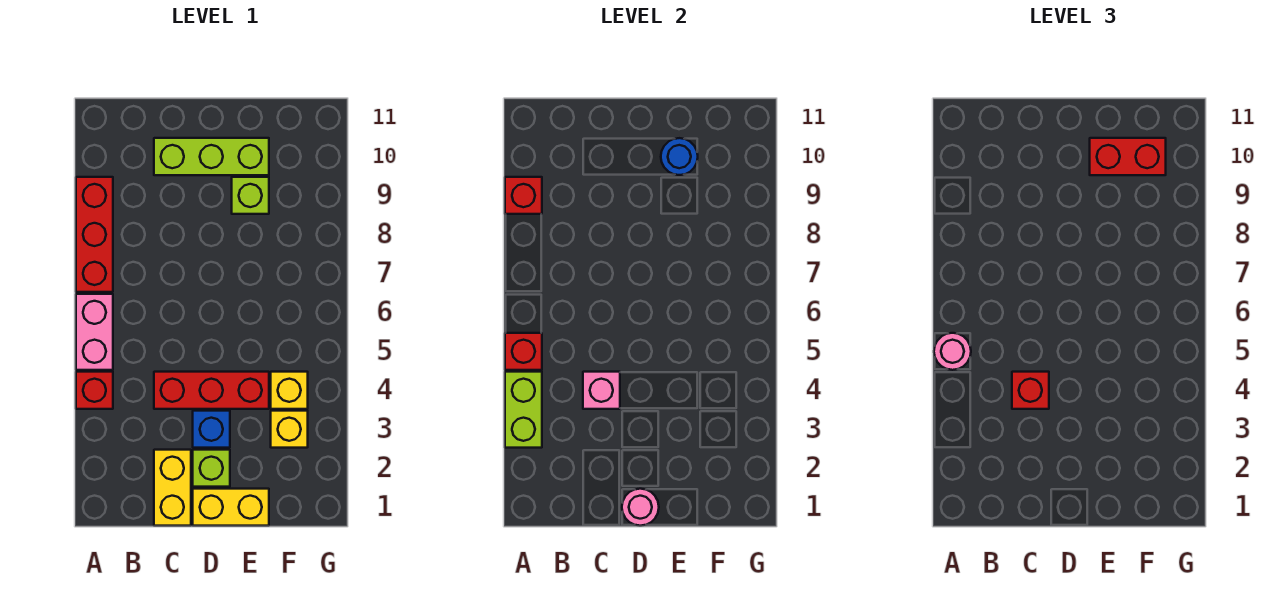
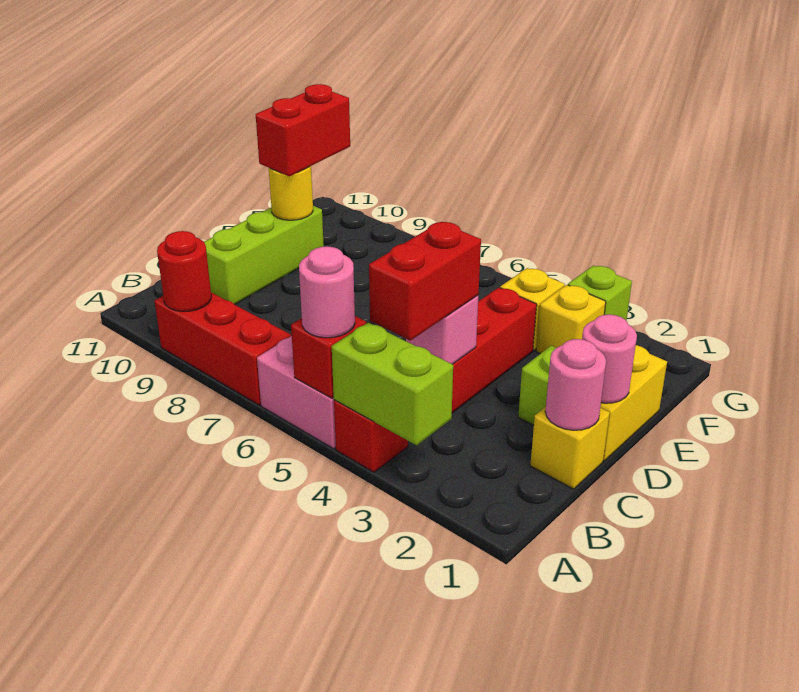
red 1x1 brick [505,177,542,214] -> red 1x1 round brick [157,231,211,311]
yellow 1x2 brick [154,450,191,526] -> yellow 1x1 brick [530,407,610,489]
none -> pink 1x1 round brick [545,339,606,430]
red 1x1 brick [1012,372,1049,409] -> red 1x2 brick [369,222,481,340]
blue 1x1 brick [193,411,230,448] -> none
lime 1x1 brick [232,177,269,214] -> lime 1x1 brick moved to [568,265,632,321]
blue 1x1 round brick [661,138,698,175] -> yellow 1x1 round brick [269,166,313,220]

